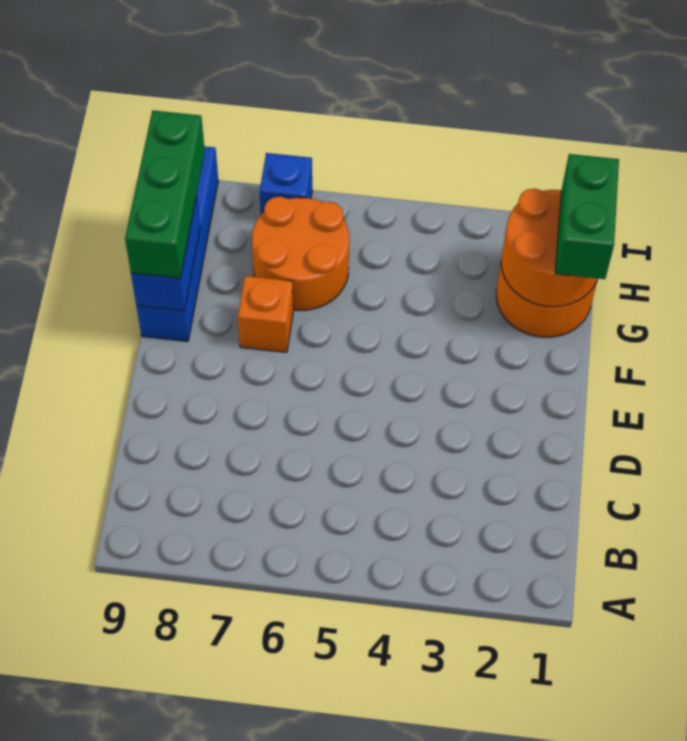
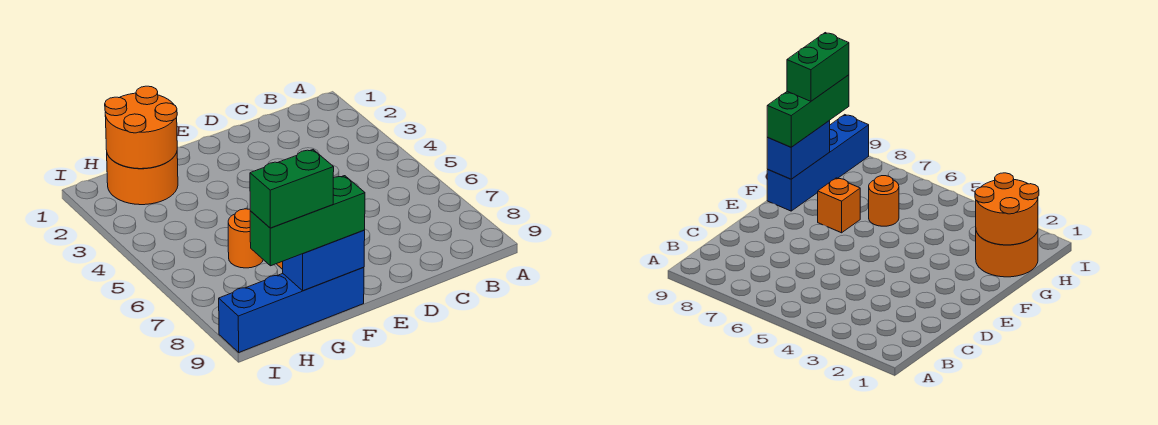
green 1x2 brick [555,154,619,279] -> green 1x2 brick moved to [250,150,334,228]
orange 2x2 round brick [252,197,349,310] -> orange 1x1 round brick [228,209,263,268]
blue 1x1 brick [260,153,312,214] -> none

